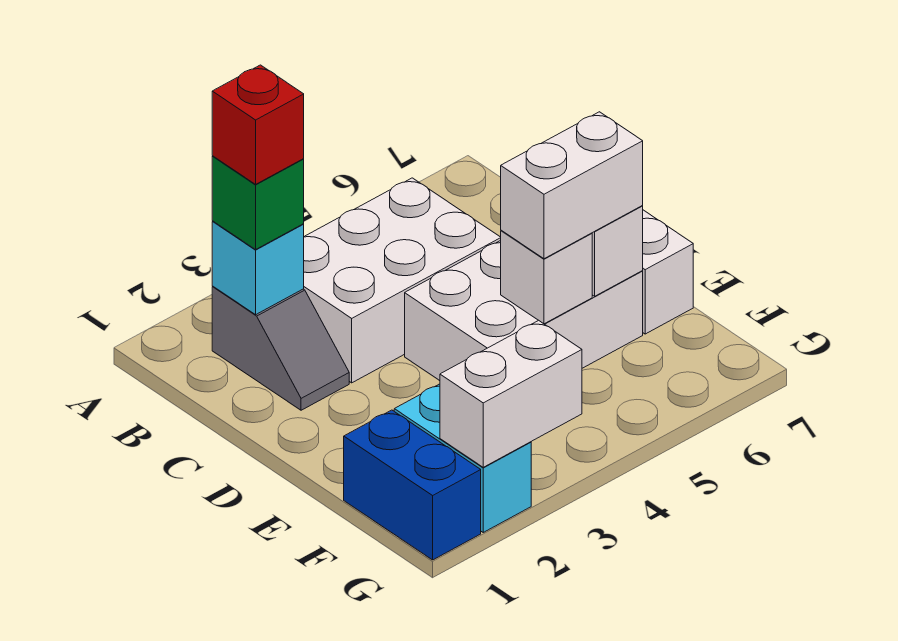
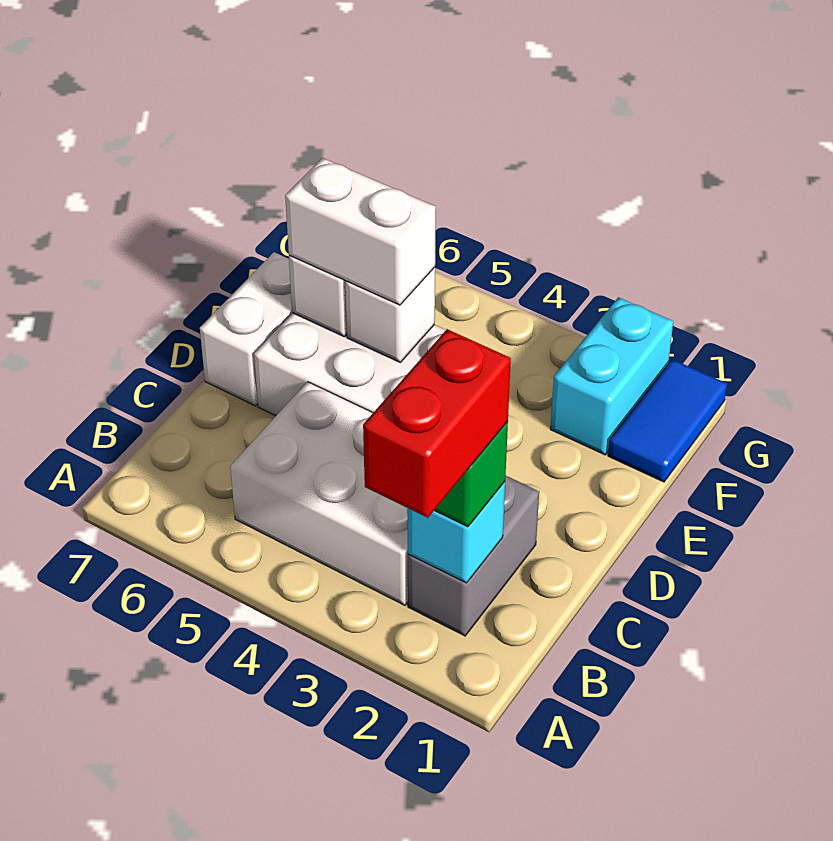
grey 1x2 slope [212,287,349,410] -> grey 1x2 brick [408,476,539,636]
red 1x1 brick [212,65,304,184] -> red 1x2 brick [363,329,511,518]
blue 1x2 brick [344,410,481,560] -> blue 1x2 tile [608,359,727,482]
white 1x2 brick [440,320,582,467] -> none

